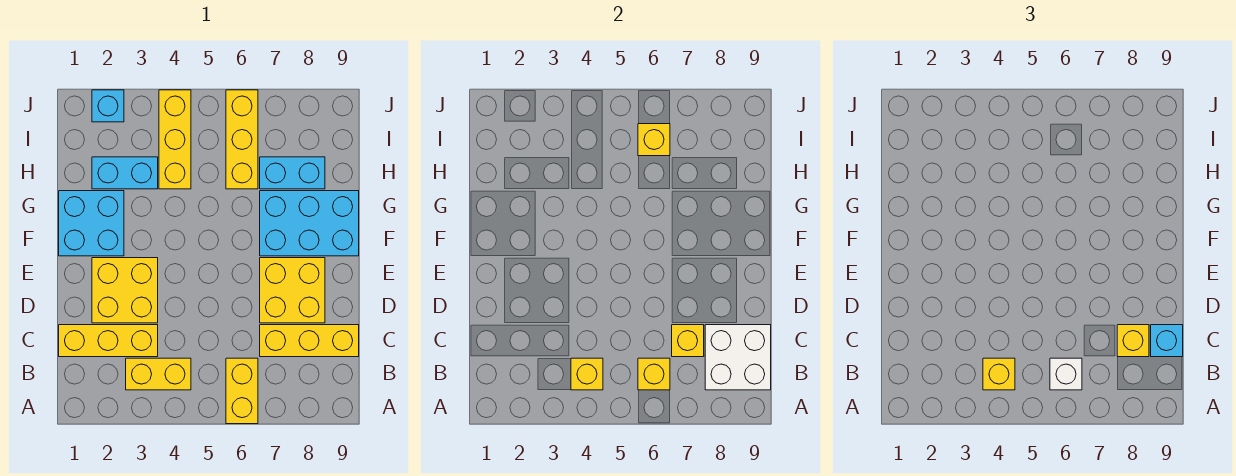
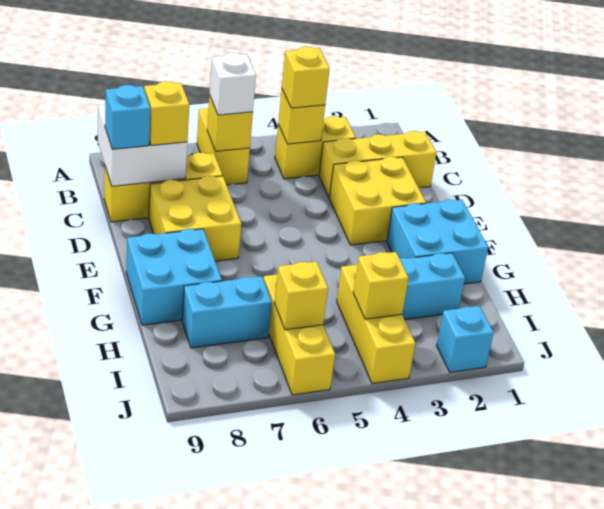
yellow 1x1 brick [672,325,704,357] -> yellow 1x1 brick moved to [353,252,409,319]
cyan 2x3 brick [260,191,359,256] -> cyan 2x2 brick [126,229,222,325]

